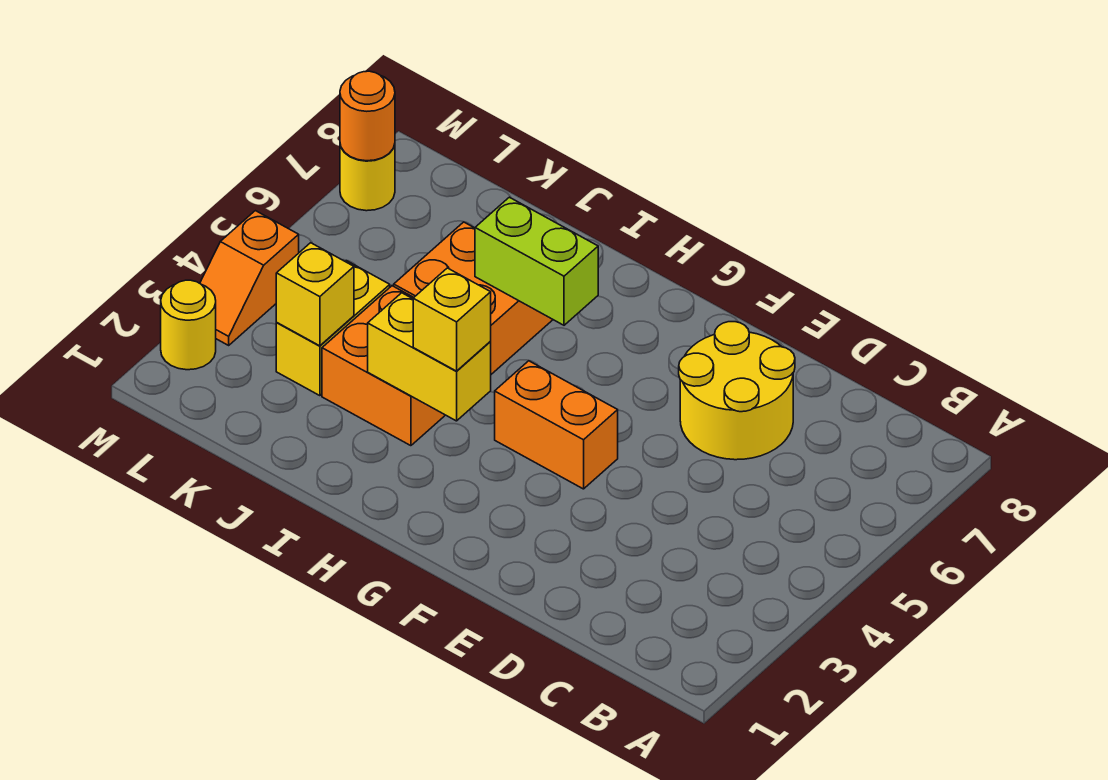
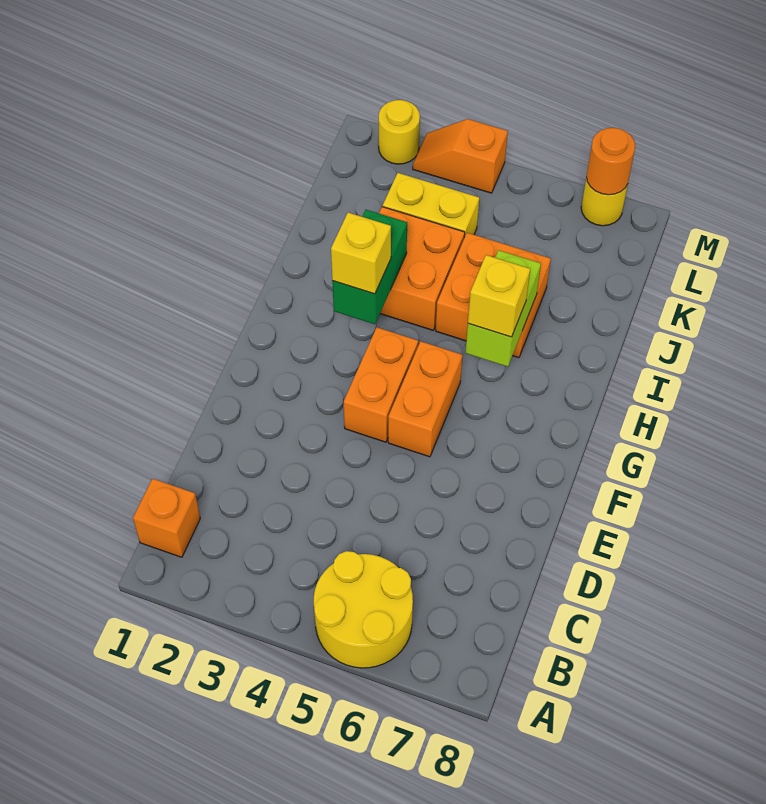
none -> orange 1x1 brick [133,479,200,557]
yellow 2x2 round brick [679,322,795,460] -> yellow 2x2 round brick moved to [314,551,413,668]
none -> orange 1x2 brick [388,341,462,457]
yellow 1x2 brick [368,293,491,421] -> green 1x2 brick [332,210,407,324]
yellow 1x1 brick [276,243,354,346] -> yellow 1x1 brick moved to [468,255,530,337]

